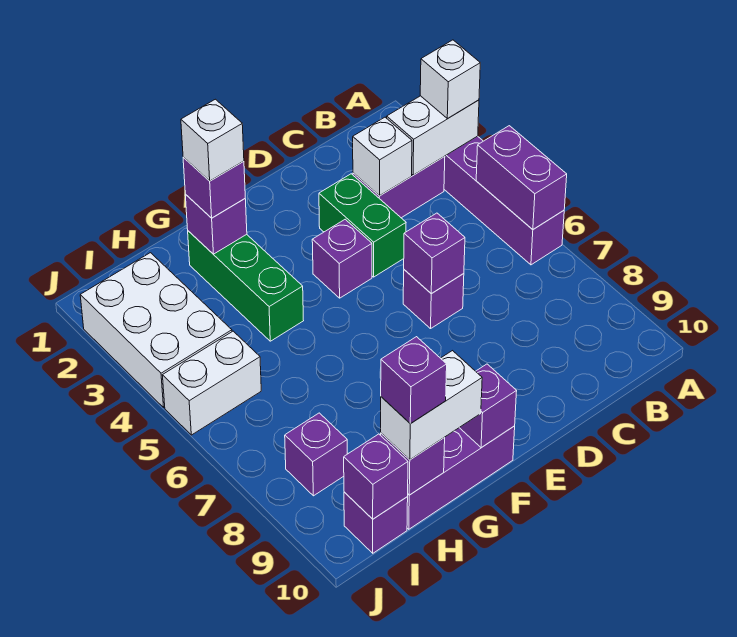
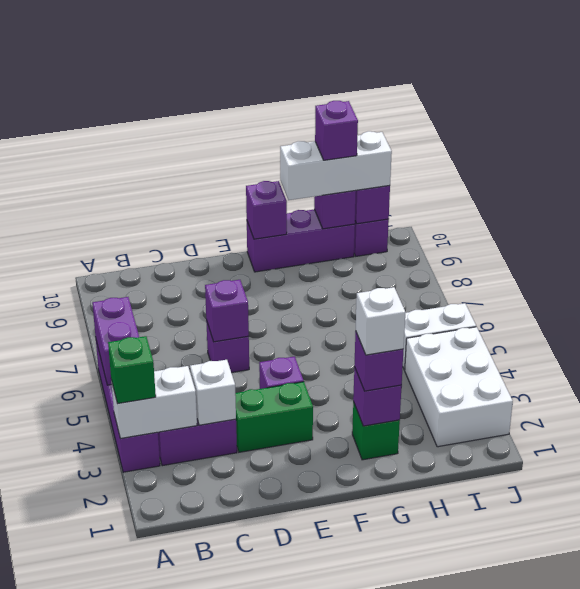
white 1x1 brick [420,40,480,119] -> green 1x1 brick [108,336,156,404]
green 1x2 brick [319,174,406,277] -> green 1x2 brick turned to [235,382,313,452]
green 1x3 brick [188,231,304,341] -> green 1x1 brick [352,402,400,460]
white 1x2 brick [381,351,482,460] -> white 1x3 brick [280,131,392,200]
purple 1x1 brick [285,413,347,496] -> none

